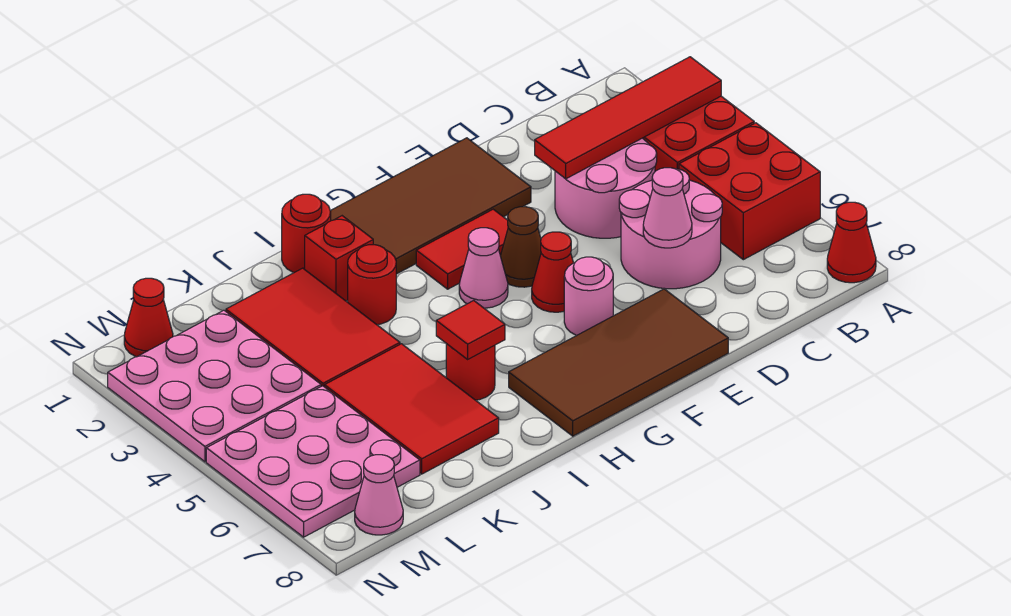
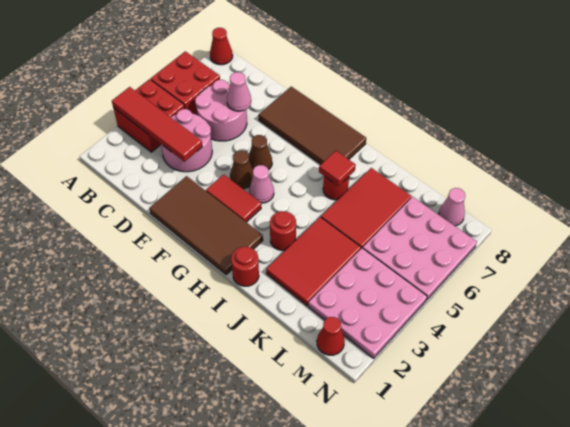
red 1x1 cone [532,232,573,312] -> brown 1x1 cone [249,135,272,170]
pink 1x1 round brick [564,257,613,335] -> none
red 1x1 brick [305,216,373,301] -> none

